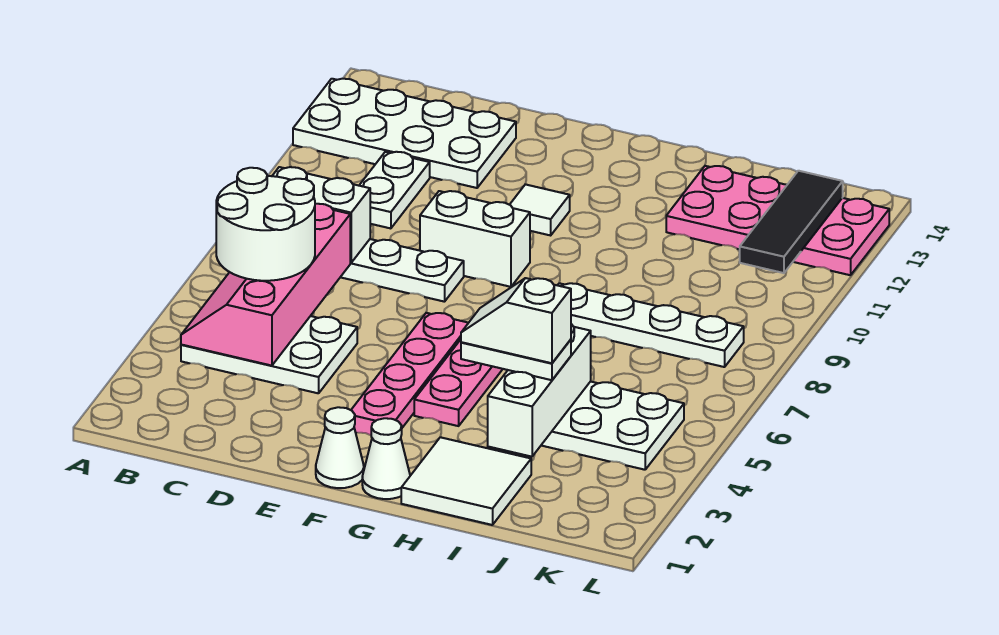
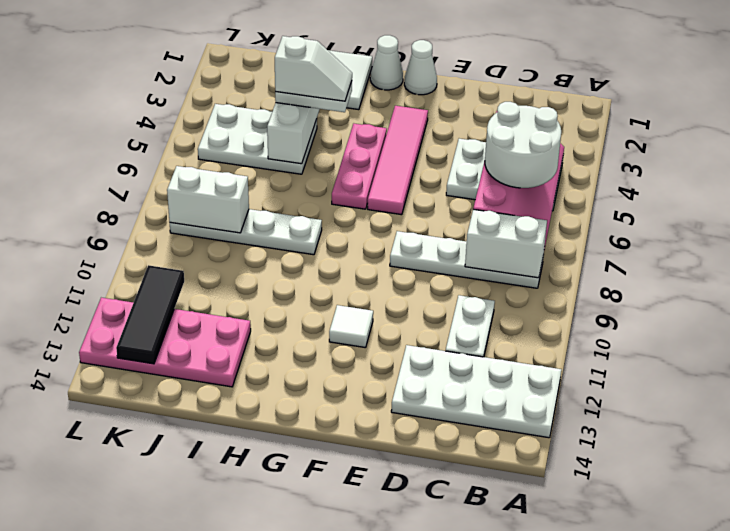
white 1x2 brick [420,191,530,287] -> white 1x2 brick moved to [167,166,249,233]
pink 1x4 plate [351,313,468,435] -> pink 1x4 tile [368,106,428,215]

